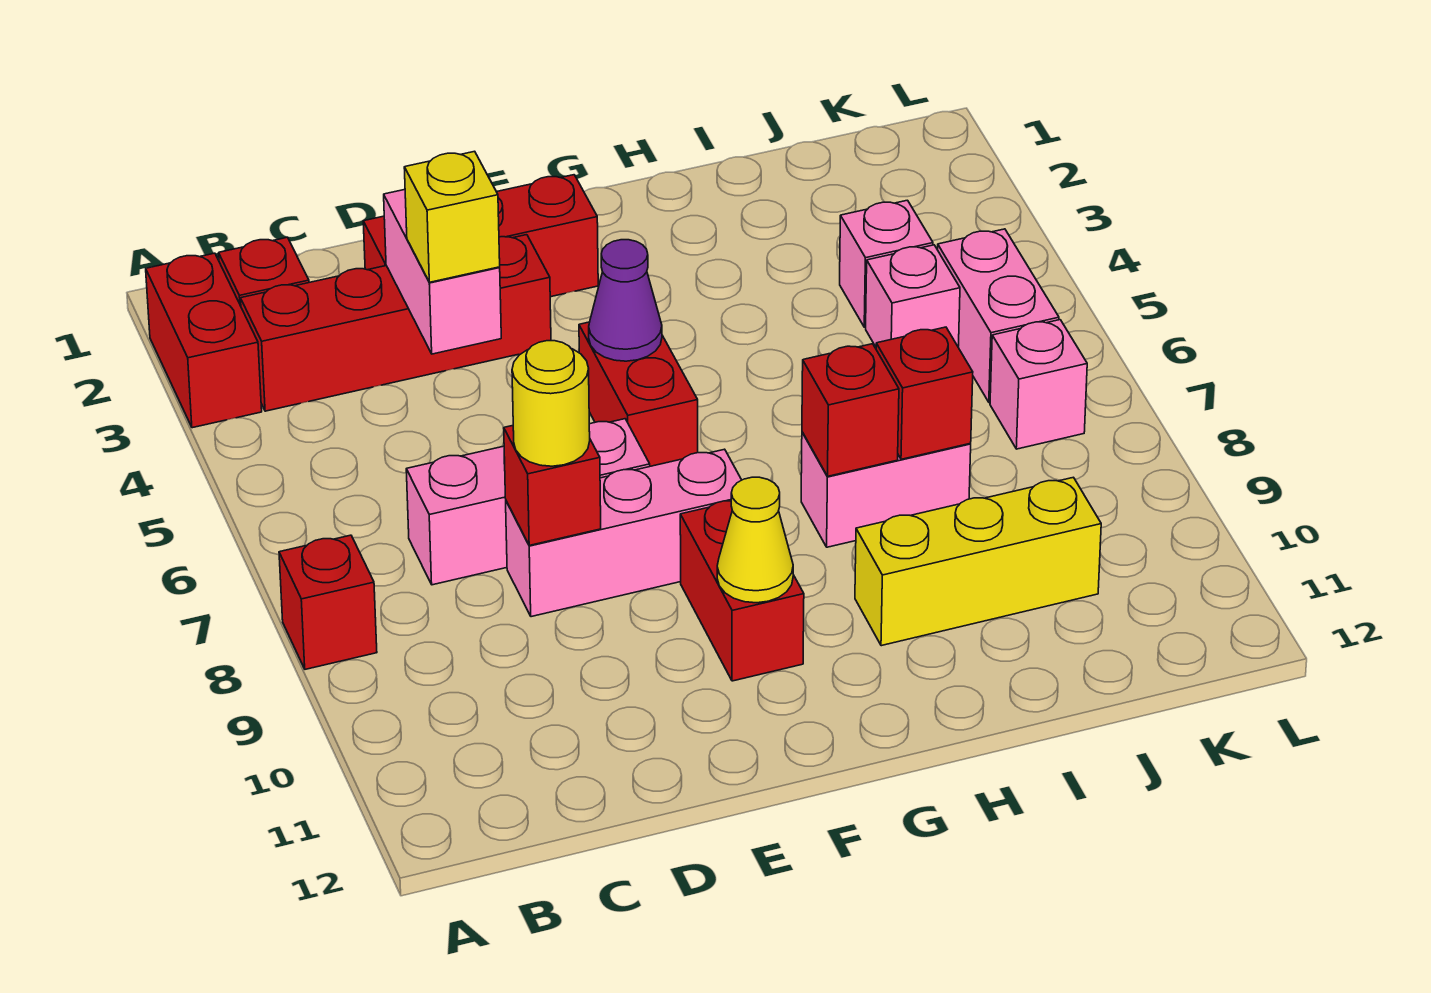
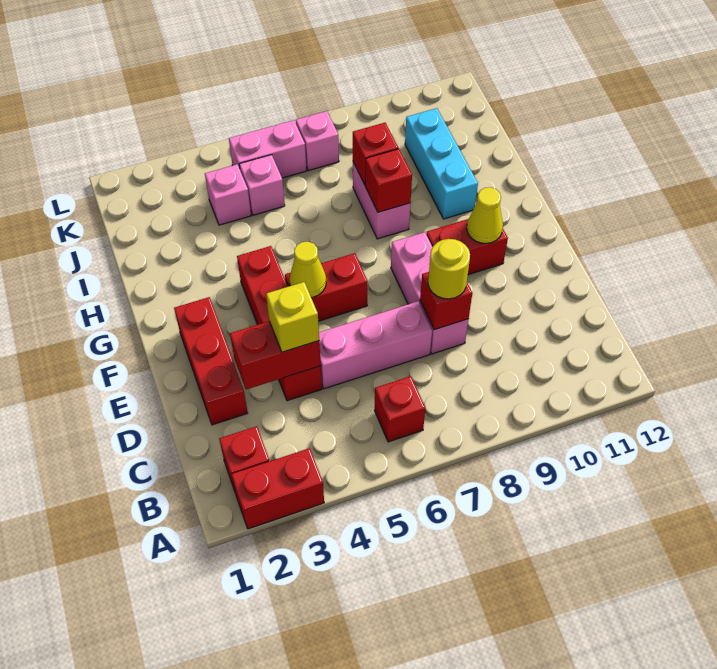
red 1x1 brick [279,535,377,669] -> red 1x1 brick moved to [374,376,425,442]
red 1x4 brick [240,235,551,411] -> red 1x4 brick moved to [237,246,322,401]
pink 1x3 brick [406,419,650,585] -> pink 1x3 brick turned to [319,301,432,389]
pink 1x2 brick [384,190,501,354] -> red 1x2 brick [230,321,321,389]
purple 1x1 cone [589,240,662,361] -> yellow 1x1 cone [289,242,326,298]
yellow 1x3 brick [855,477,1101,646] -> cyan 1x3 brick [405,108,478,219]

